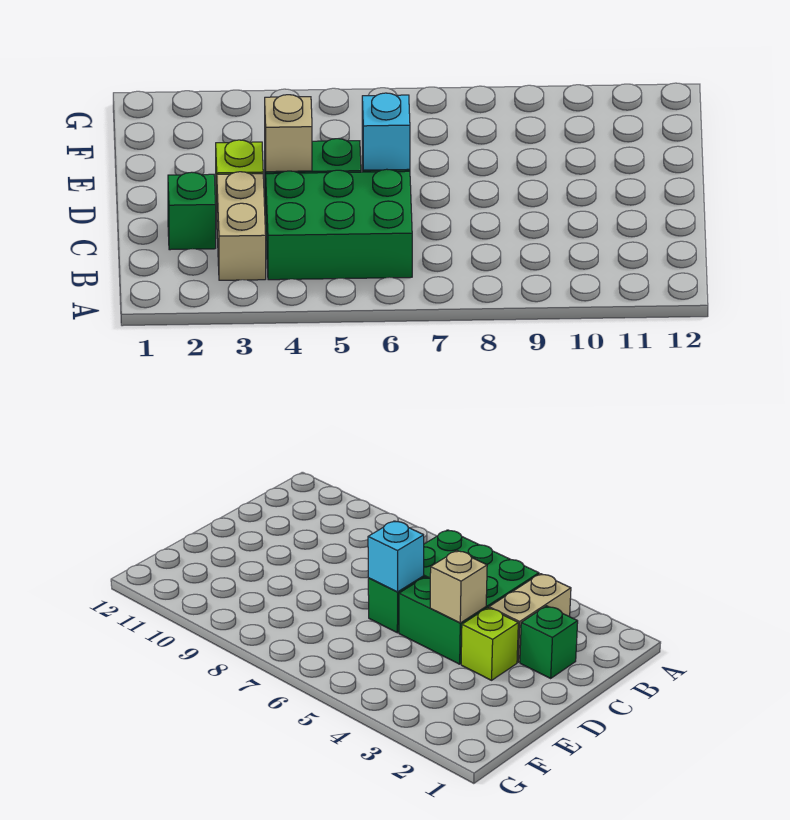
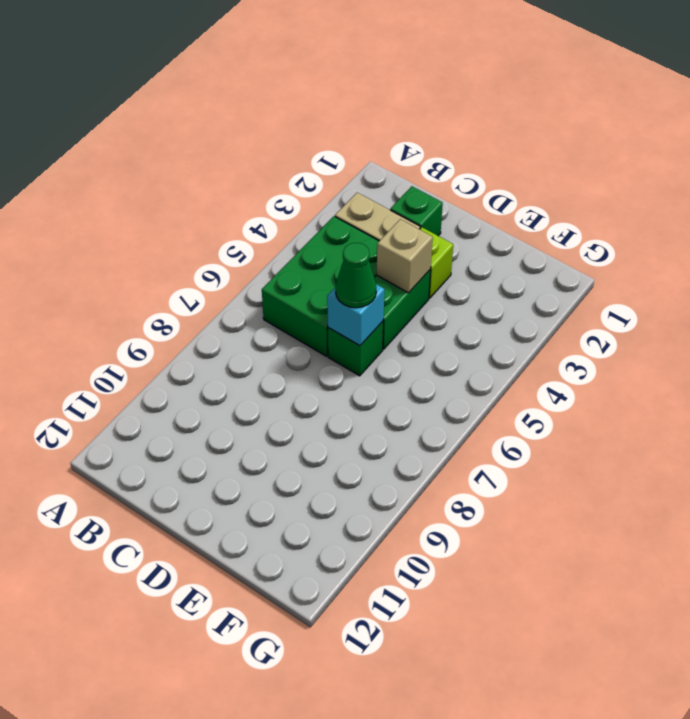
none -> green 1x1 cone [335,243,376,308]

